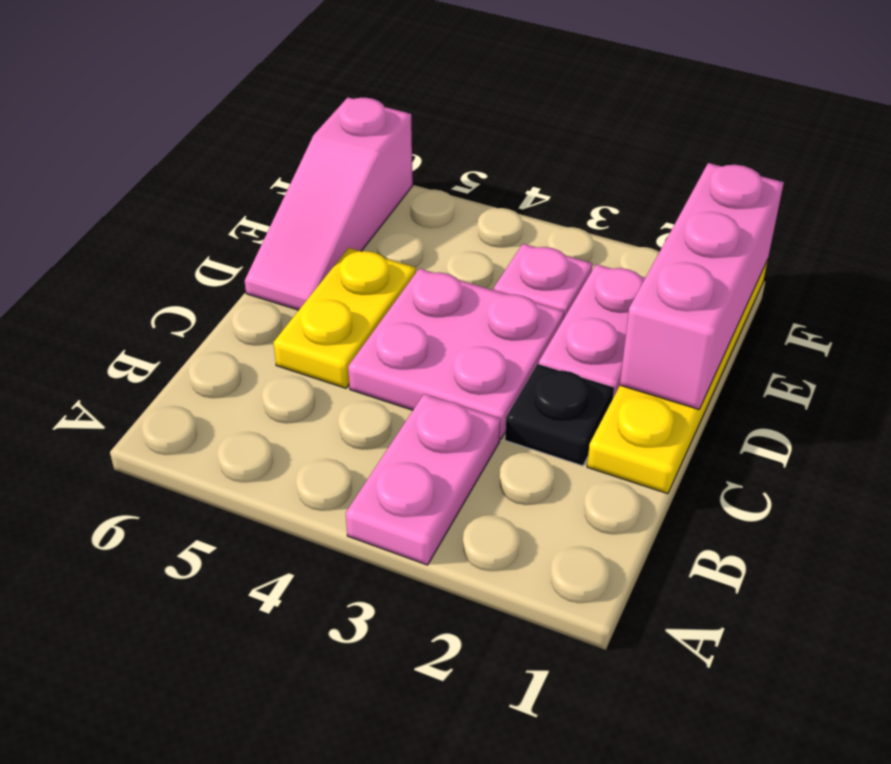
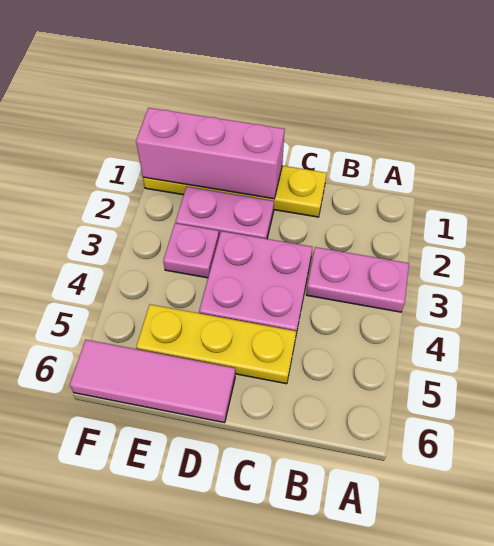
black 1x1 plate [505,364,614,466] -> none
yellow 1x2 plate [273,248,416,388] -> yellow 1x3 plate [136,304,296,384]
pink 1x3 slope [245,98,413,310] -> pink 1x3 tile [70,340,235,423]

